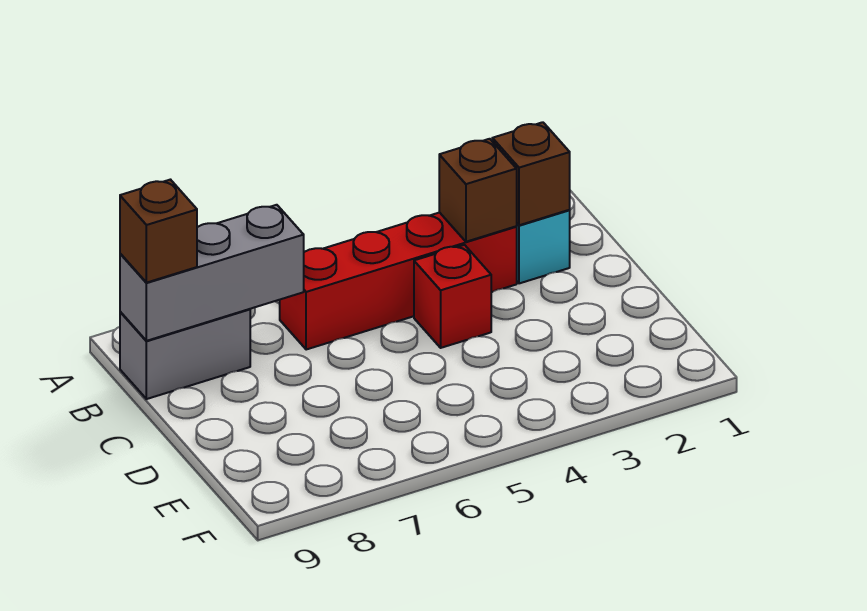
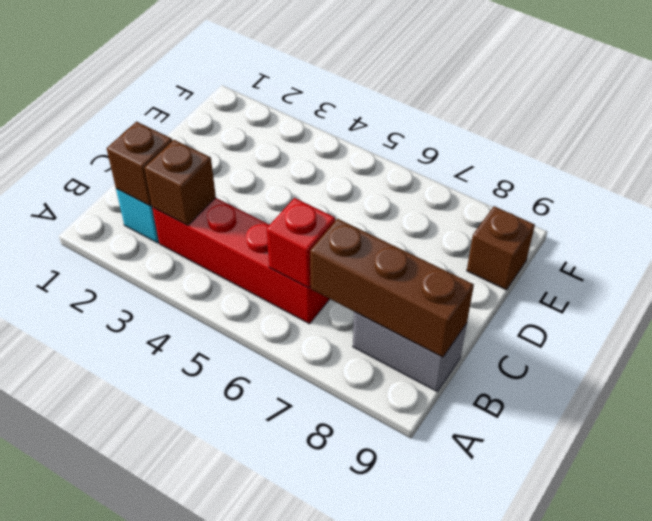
grey 1x3 brick [120,205,304,341] -> brown 1x3 brick [310,219,474,357]
brown 1x1 brick [120,180,197,283] -> brown 1x1 brick moved to [467,206,535,290]
red 1x1 brick [414,245,491,348] -> red 1x1 brick moved to [267,198,335,288]

